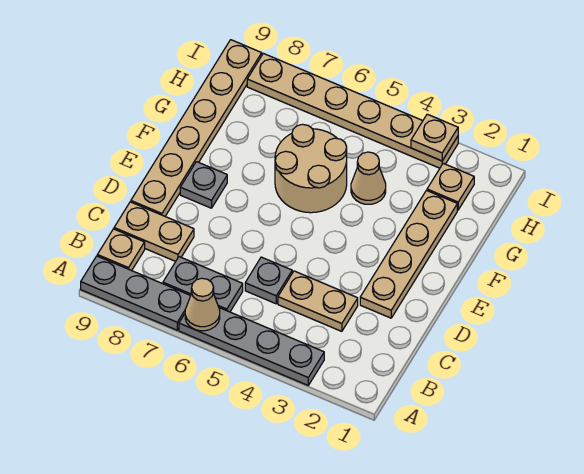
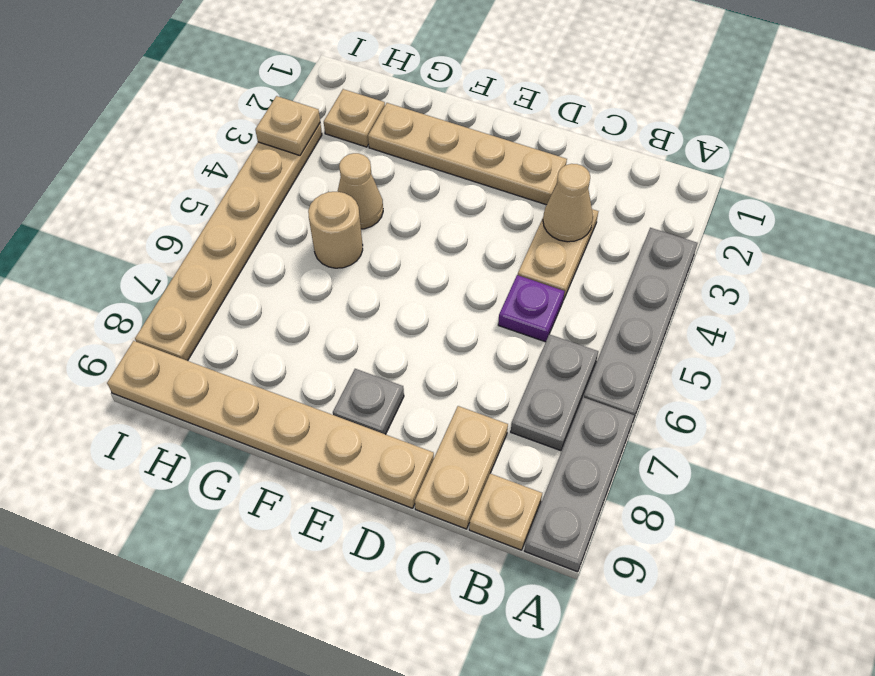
tan 1x1 cone [185,278,220,331] -> tan 1x1 cone moved to [543,164,593,242]
grey 1x1 plate [245,257,292,304] -> purple 1x1 plate [498,275,565,342]
tan 2x2 round brick [275,124,347,213] -> tan 1x1 round brick [308,192,363,268]

